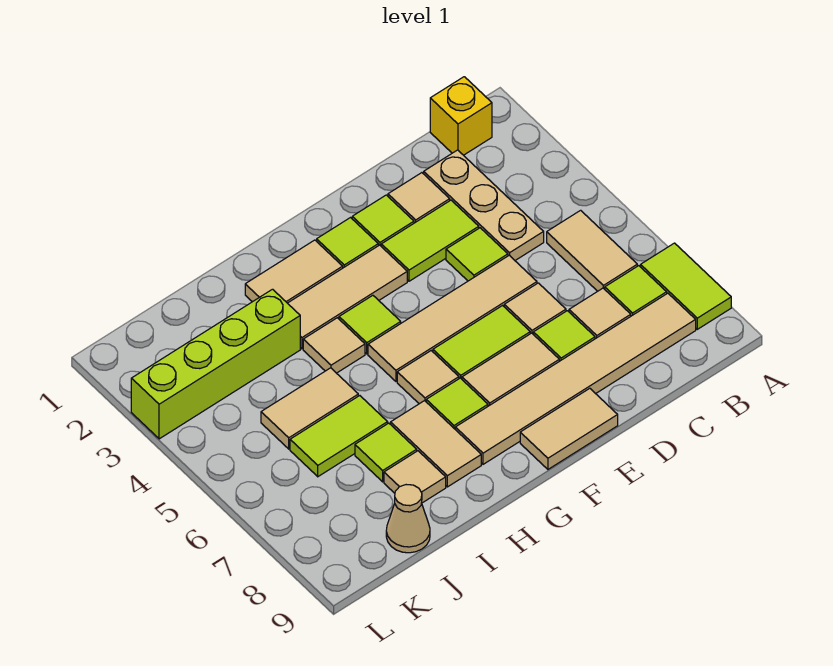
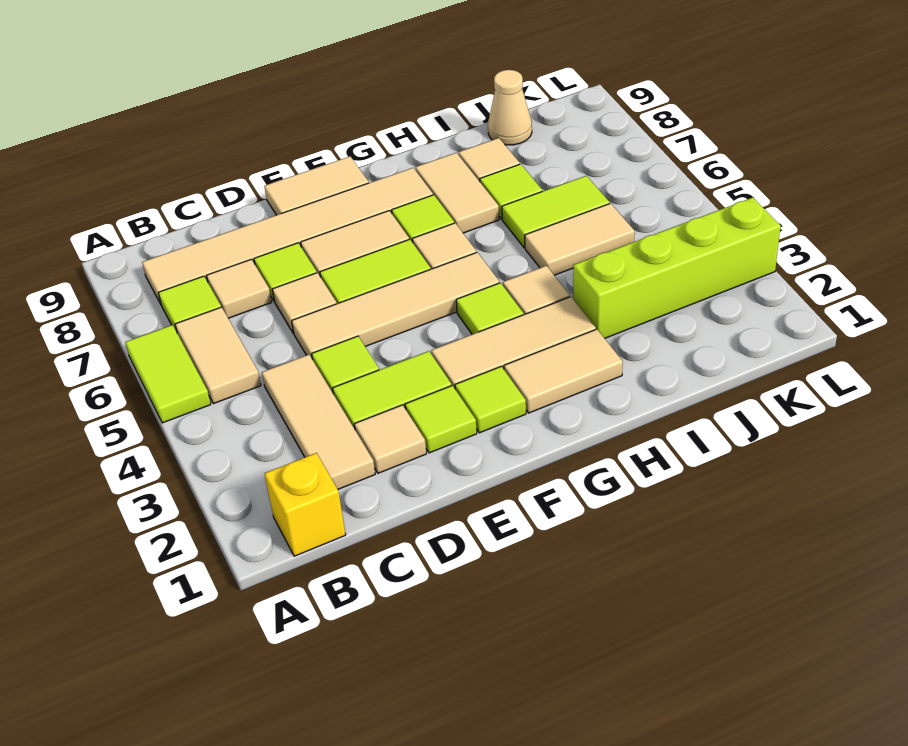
lime 1x2 tile [641,243,731,329] -> lime 1x2 tile moved to [125,325,211,423]
tan 1x3 plate [424,150,544,260] -> tan 1x3 tile [262,355,375,489]

